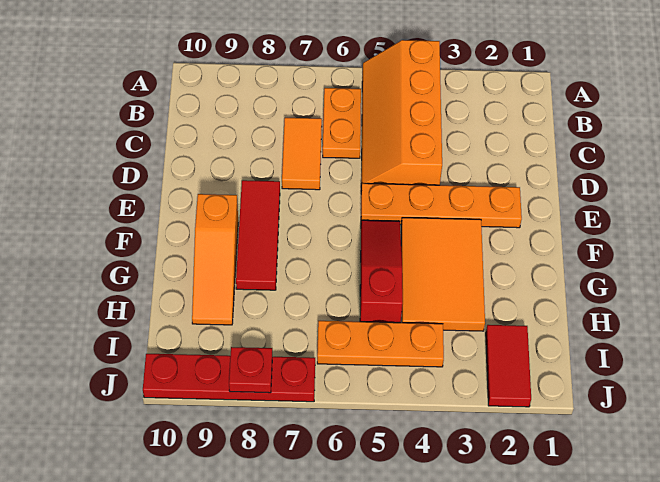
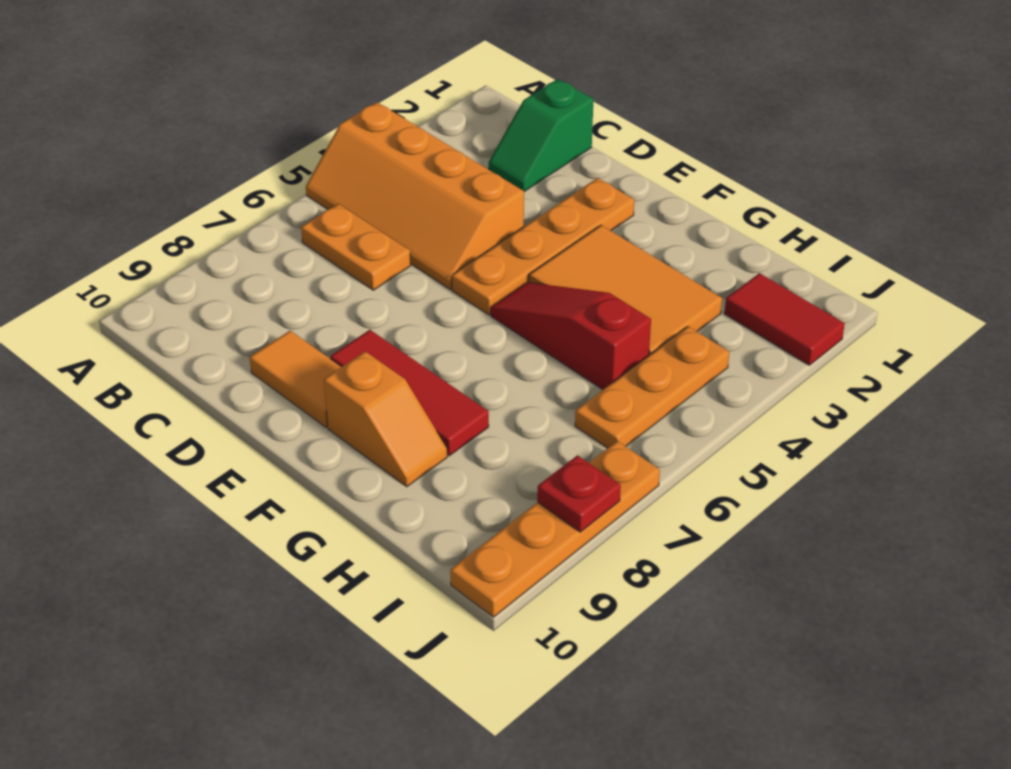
none -> green 1x2 slope [489,79,593,192]
orange 1x2 tile [282,118,322,190] -> orange 1x2 tile moved to [250,331,341,427]
orange 1x3 slope [192,194,238,325] -> orange 1x2 slope [324,352,447,487]
red 1x4 plate [143,354,315,402] -> orange 1x4 plate [450,441,660,617]

